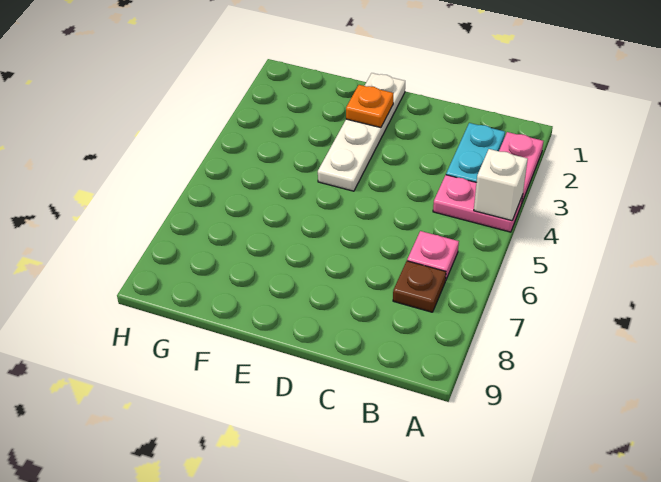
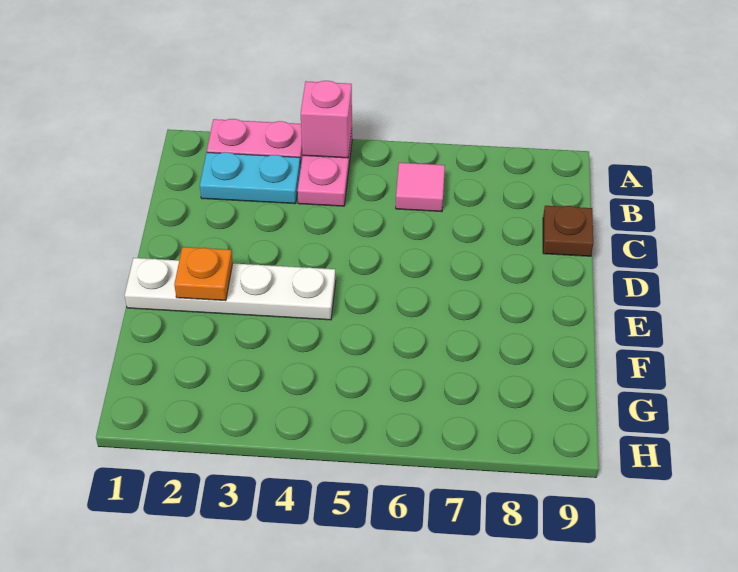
white 1x1 brick [474,149,528,221] -> pink 1x1 brick [301,81,352,158]
pink 1x1 plate [407,231,459,281] -> pink 1x1 tile [396,163,445,212]
brown 1x1 plate [393,261,446,312] -> brown 1x1 plate moved to [543,206,593,256]

